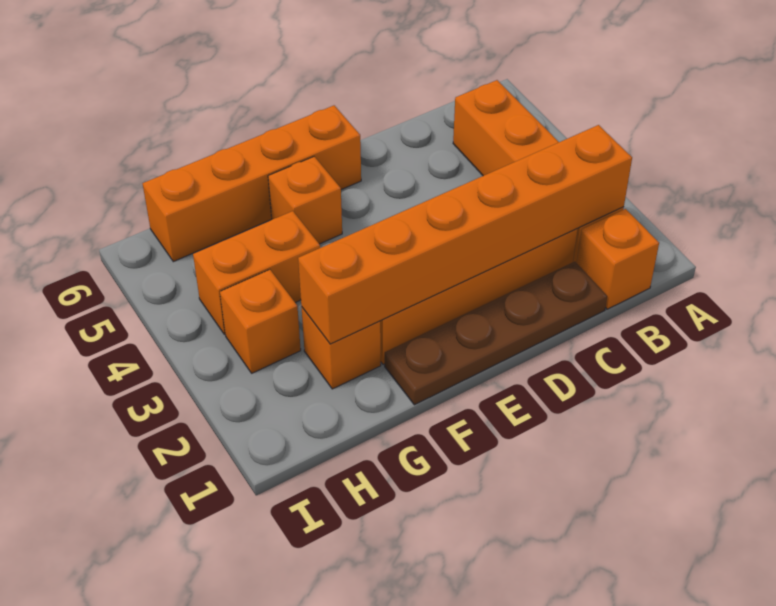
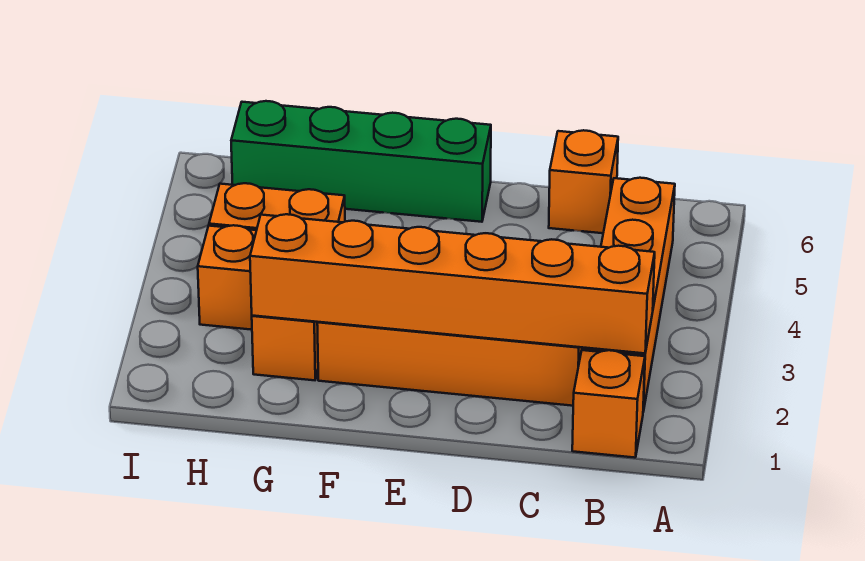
brown 1x4 plate [385,262,607,405] -> none
orange 1x4 brick [143,105,361,262] -> green 1x4 brick [231,101,491,222]
orange 1x1 brick [268,157,342,244] -> orange 1x1 brick moved to [549,130,618,233]

